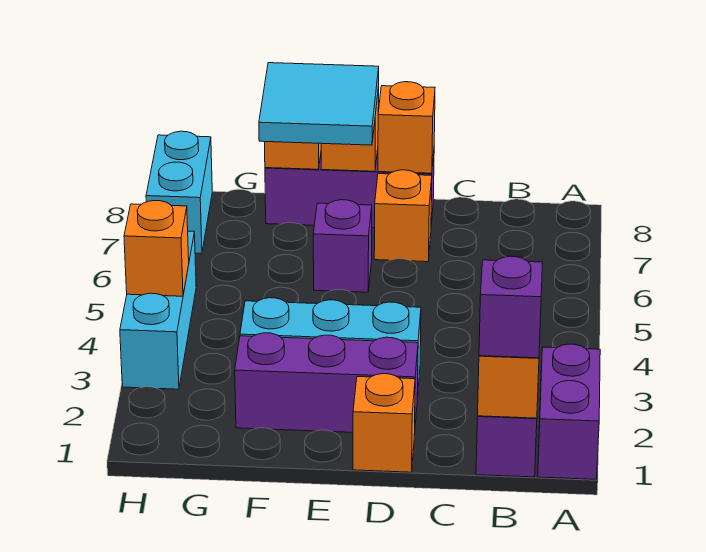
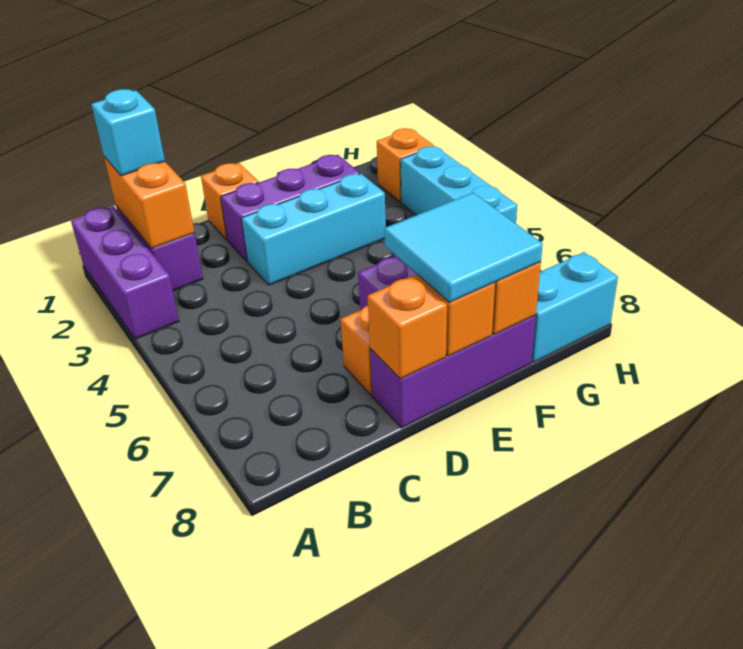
purple 1x2 brick [538,344,600,479] -> purple 1x3 brick [71,206,179,339]
purple 1x1 brick [479,256,543,358] -> cyan 1x1 brick [91,89,165,176]
orange 1x1 brick [124,201,189,296] -> orange 1x1 brick moved to [377,128,434,202]
cyan 1x2 brick [146,131,212,253] -> cyan 1x2 brick turned to [532,252,618,362]

